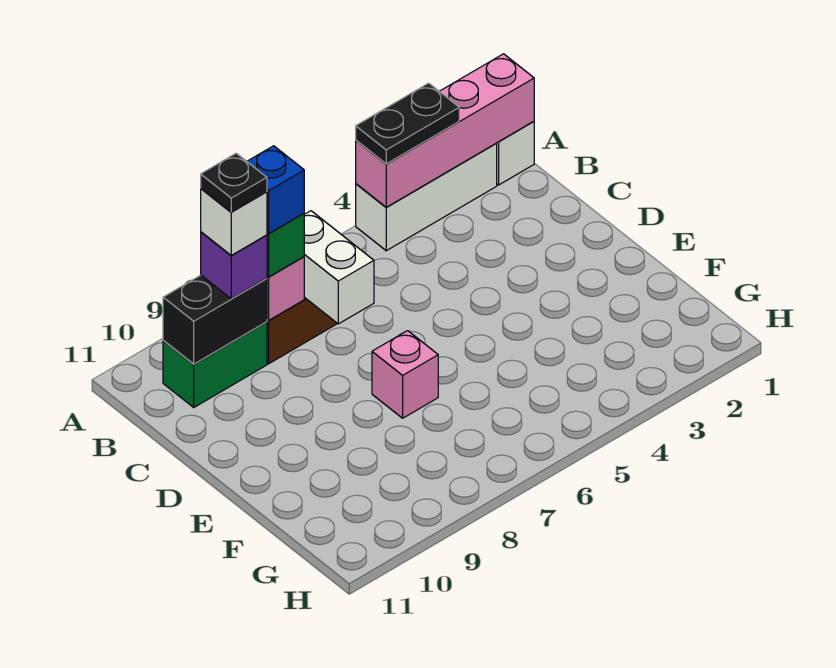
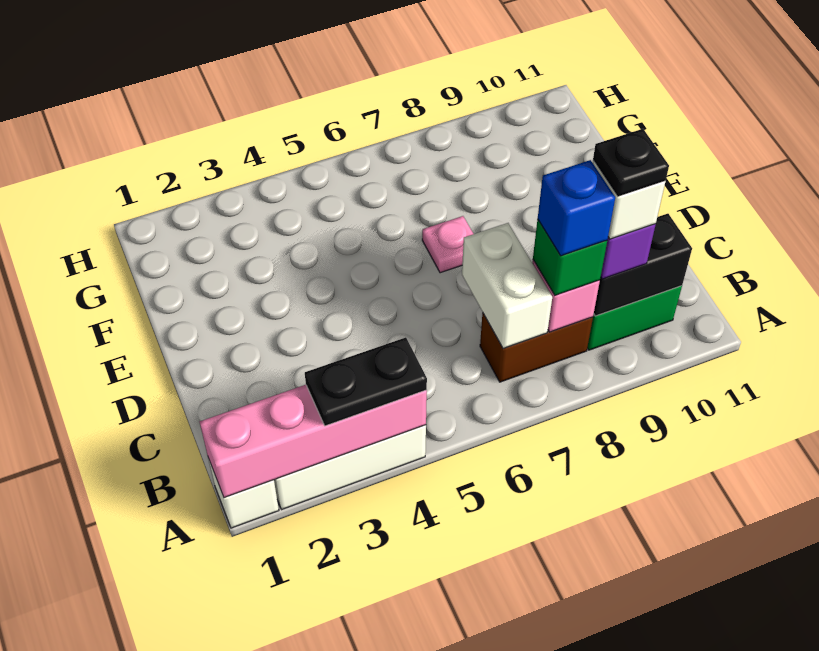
pink 1x1 brick [372,331,438,418] -> pink 1x1 plate [422,216,473,273]

